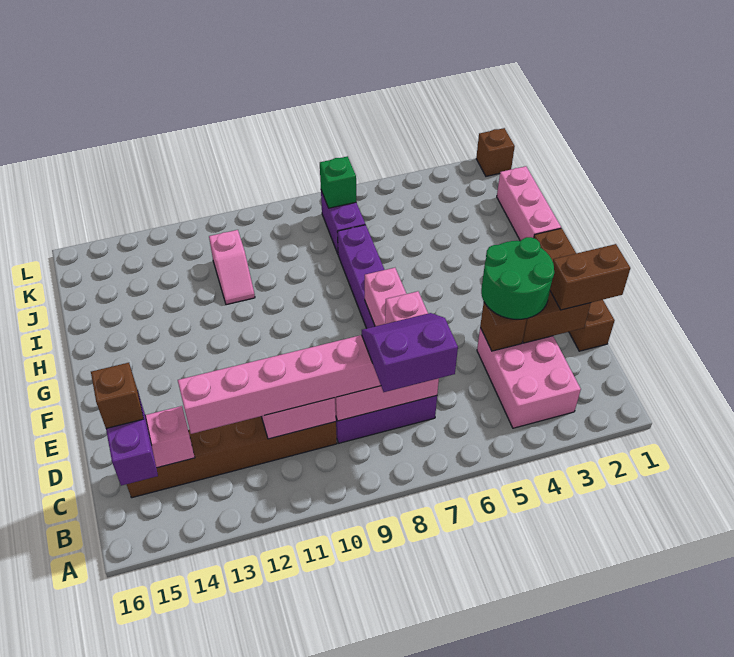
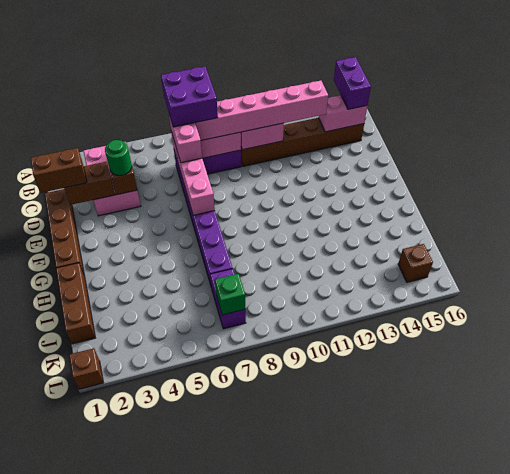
purple 2x2 slope [362,313,458,392] -> purple 2x2 brick [161,67,218,127]
brown 1x1 brick [91,363,143,428] -> brown 1x1 brick moved to [398,244,433,282]
green 2x2 round brick [481,237,554,319] -> green 1x1 round brick [105,140,132,176]
pink 1x3 brick [497,166,561,241] -> brown 1x3 brick [56,263,95,344]
pink 1x2 slope [209,230,255,305] -> none

